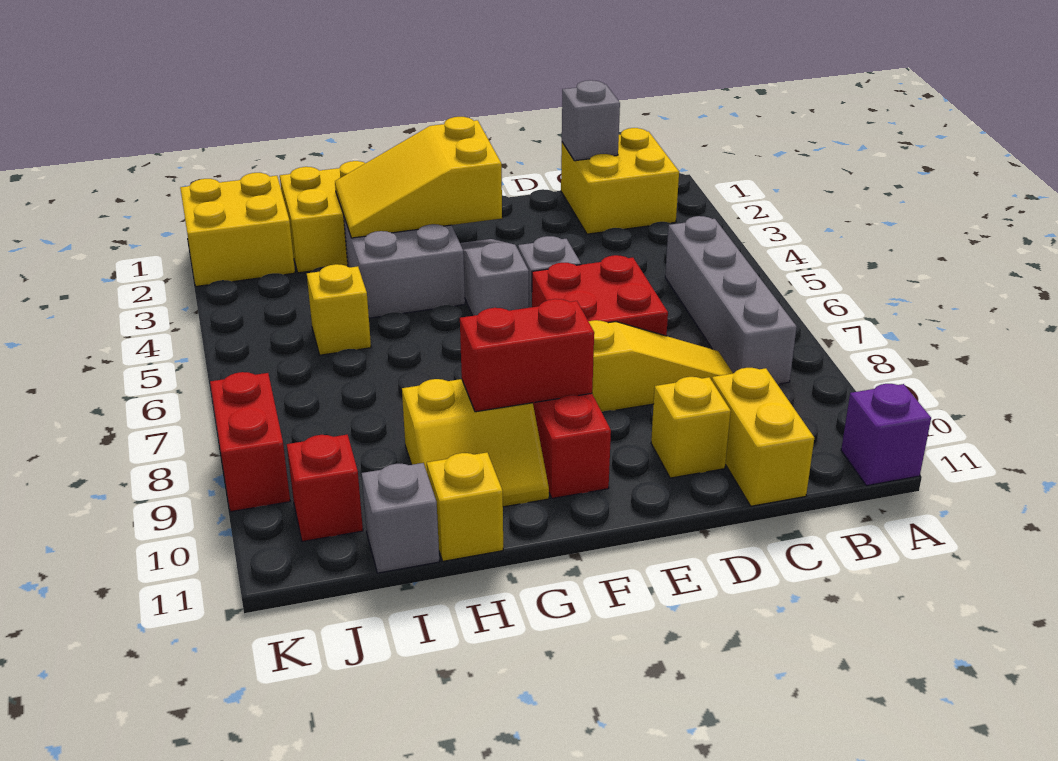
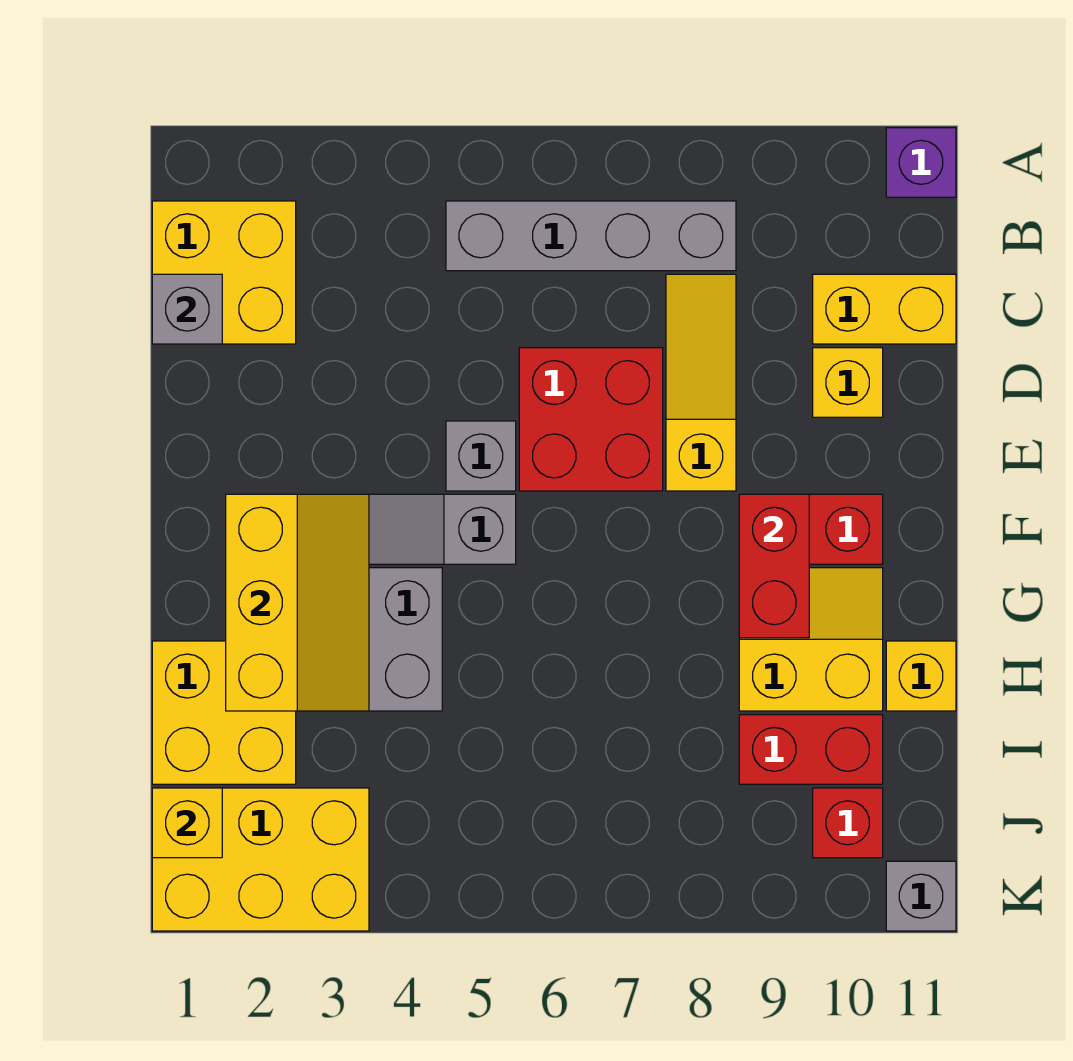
yellow 2x3 slope [335,117,502,238] -> yellow 2x3 slope turned to [226,494,369,711]
yellow 2x2 slope [402,379,549,507] -> yellow 2x2 slope turned to [739,568,883,711]
yellow 1x1 brick [307,264,371,355] -> yellow 1x1 brick moved to [152,788,222,858]
grey 1x1 brick [362,463,439,573] -> grey 1x1 brick moved to [886,861,956,931]
yellow 2x2 brick [180,173,295,286] -> yellow 2x3 brick [152,788,369,931]
red 1x2 brick [210,372,290,512] -> red 1x2 brick moved to [739,715,883,784]

